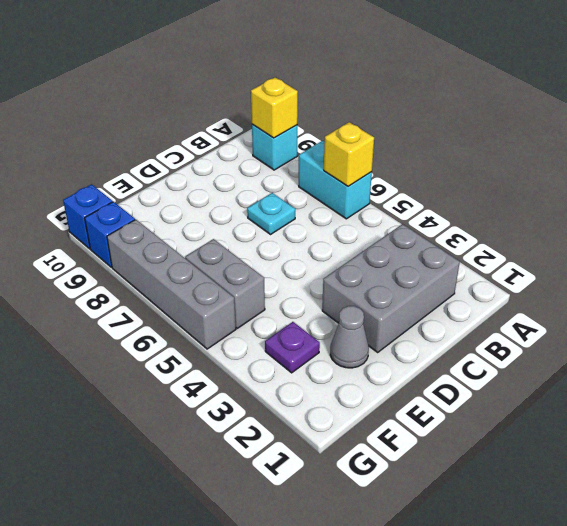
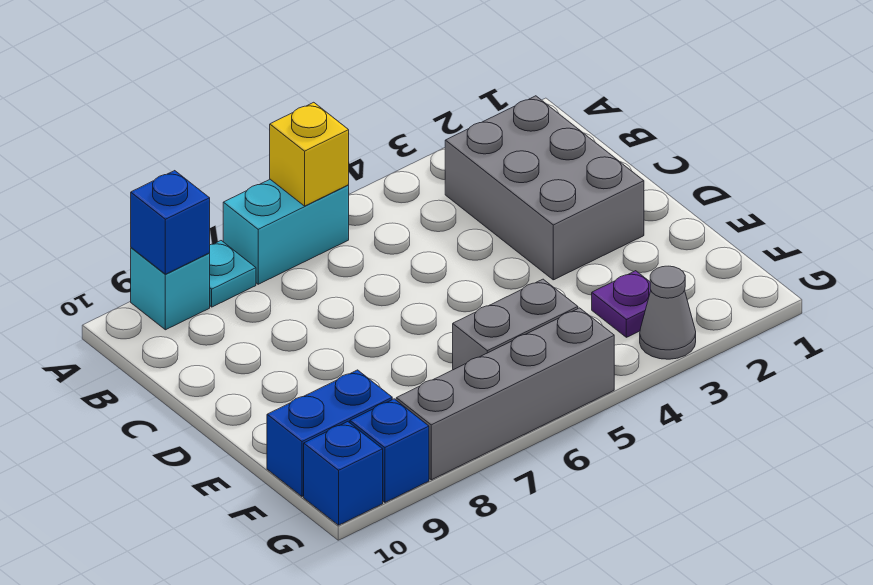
yellow 1x1 brick [251,77,298,138] -> blue 1x1 brick [131,171,210,274]
cyan 1x1 plate [247,193,295,234] -> cyan 1x1 plate moved to [209,241,256,307]
grey 1x1 cone [330,306,369,368] -> grey 1x1 cone moved to [640,266,696,359]
none -> blue 1x2 brick [267,370,392,496]

